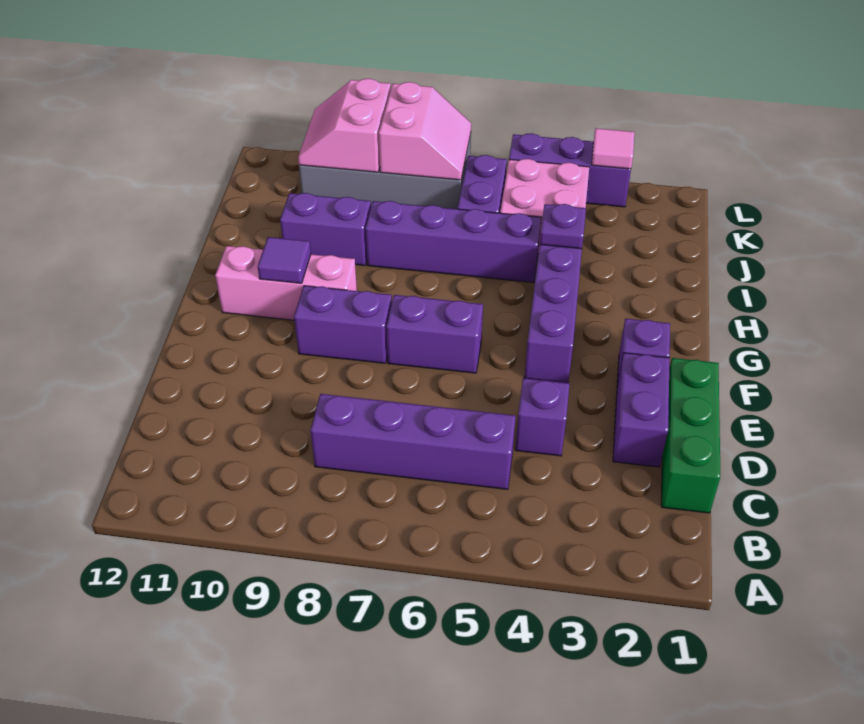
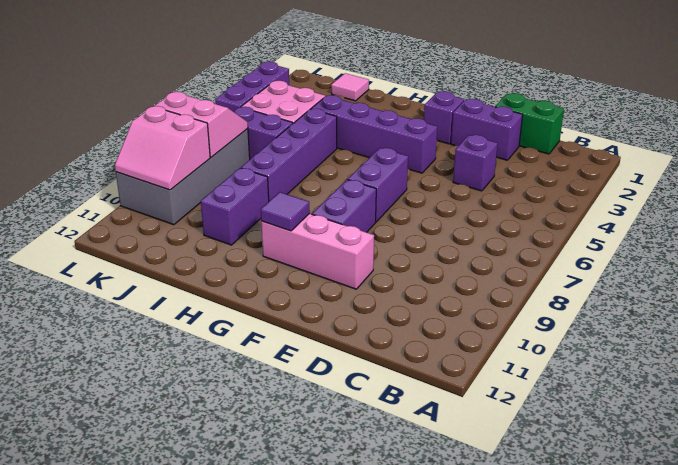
green 1x3 brick [661,358,721,513] -> green 1x2 brick [495,93,564,154]
purple 1x4 brick [310,394,516,489] -> none
pink 1x3 brick [215,246,357,320] -> pink 1x3 brick turned to [261,214,374,289]
purple 1x1 plate [540,204,586,249] -> none
pink 1x1 tile [592,128,634,169] -> pink 1x1 tile moved to [331,73,369,101]

